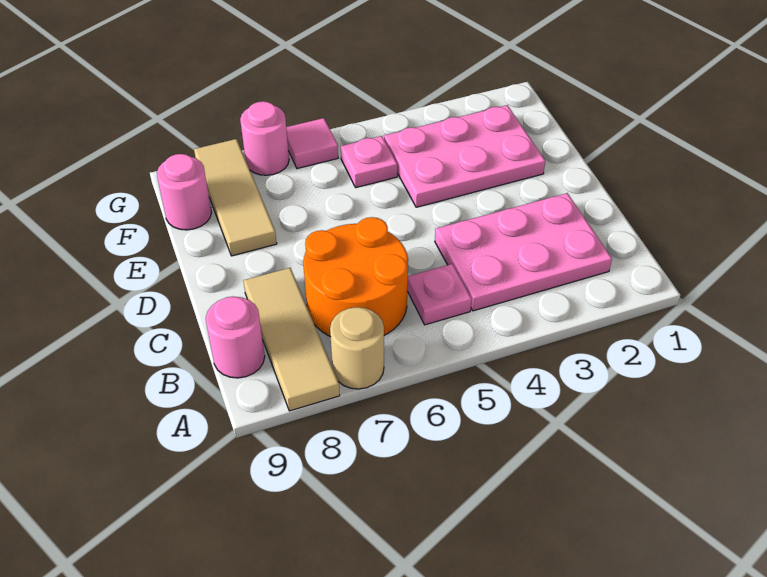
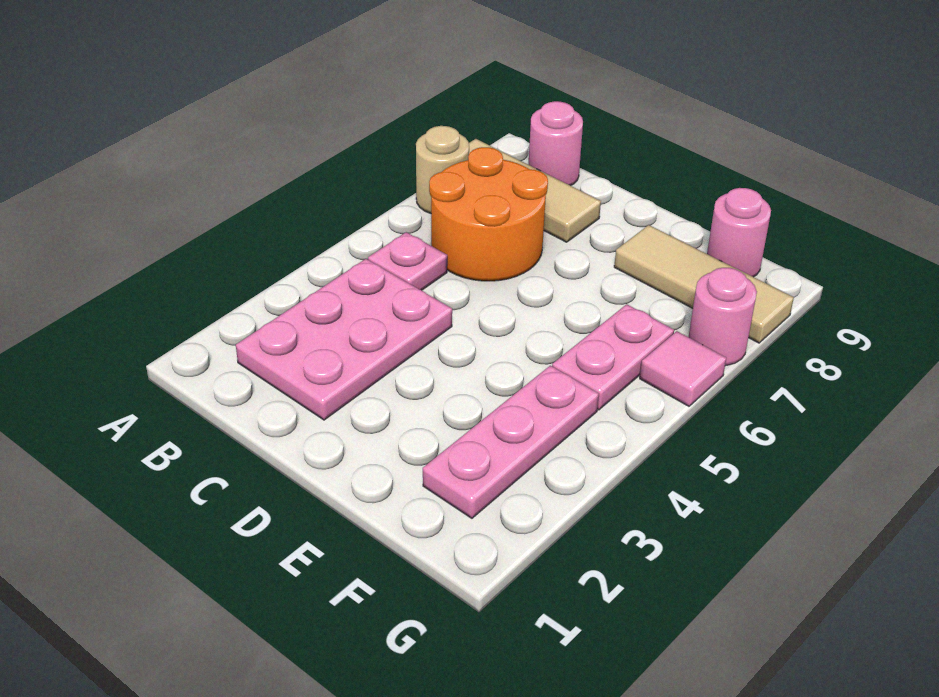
pink 2x3 plate [384,105,545,207] -> pink 1x3 plate [423,366,599,518]
pink 1x1 plate [341,136,397,188] -> pink 1x2 plate [552,304,674,410]

